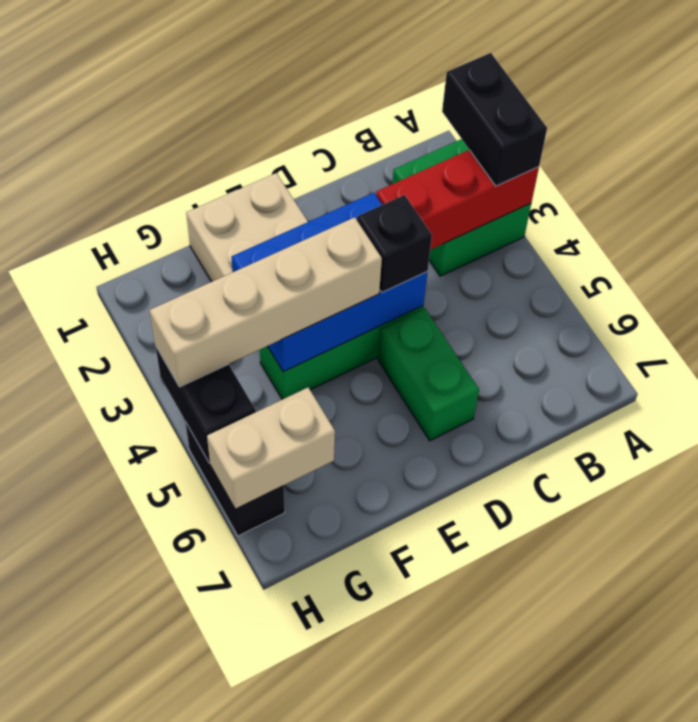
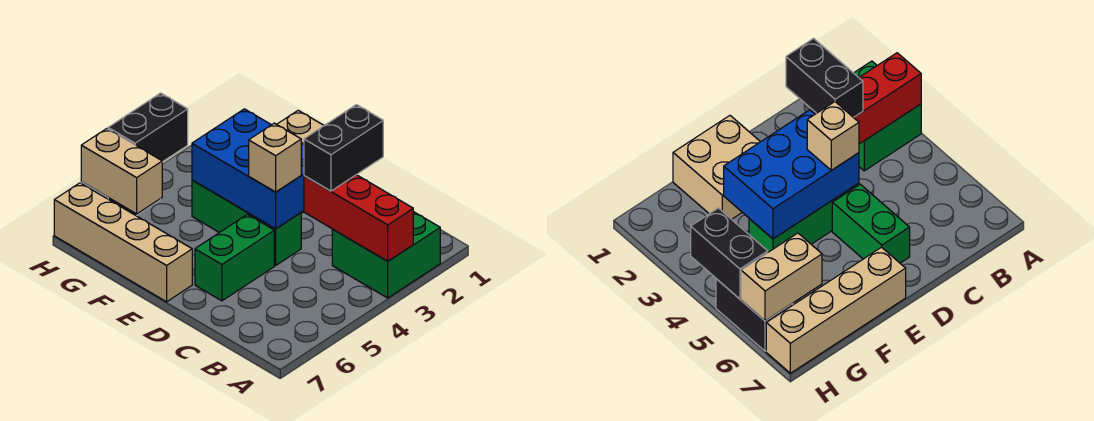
black 1x2 brick [442,53,547,186] -> black 1x2 brick moved to [304,105,383,191]
black 1x1 brick [357,195,432,292] -> tan 1x1 brick [249,123,301,192]
tan 1x4 brick [150,217,382,387] -> tan 1x4 brick moved to [54,183,192,302]

